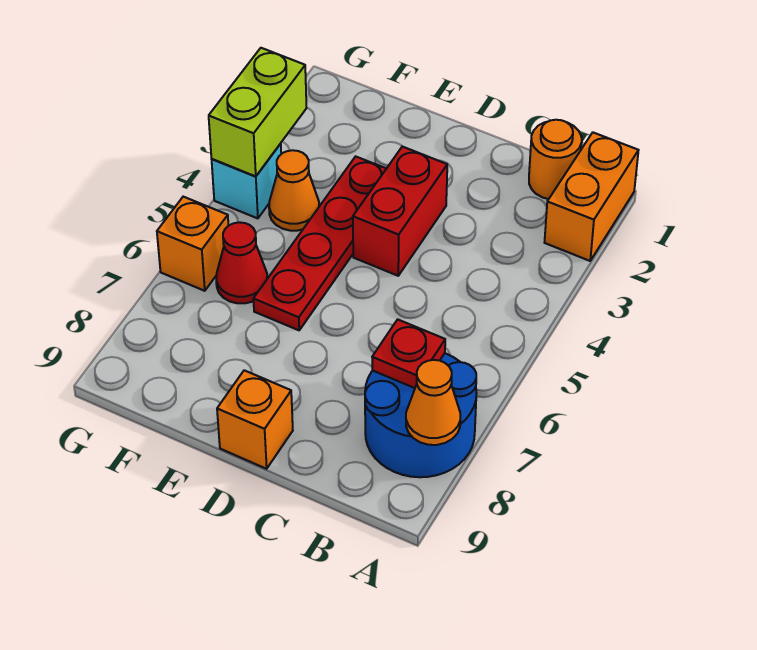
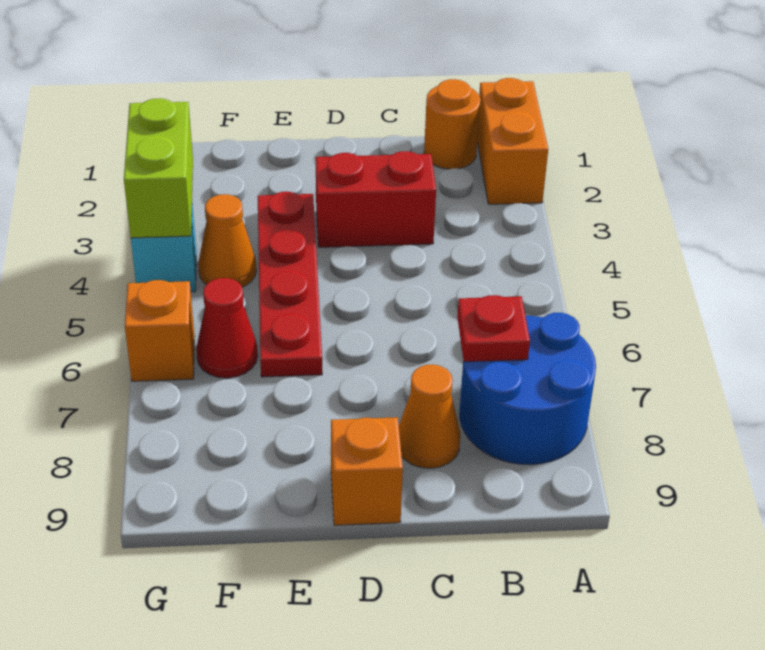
orange 1x1 cone [406,360,460,445] -> orange 1x1 cone moved to [399,365,461,468]
red 1x2 brick [353,147,447,276] -> red 1x2 brick turned to [316,151,436,247]

